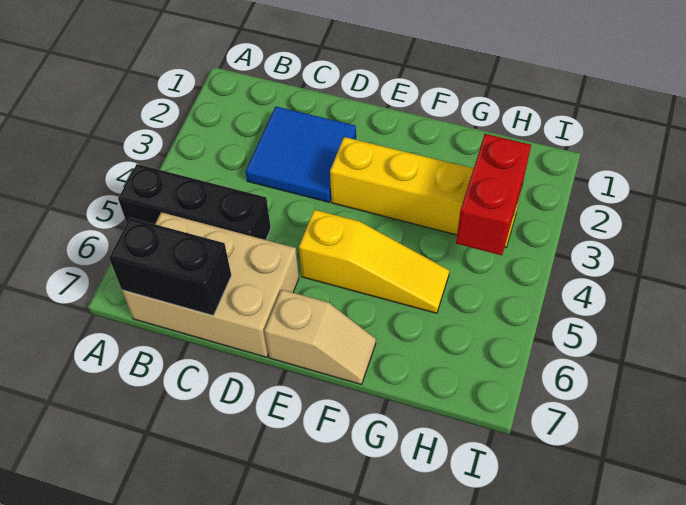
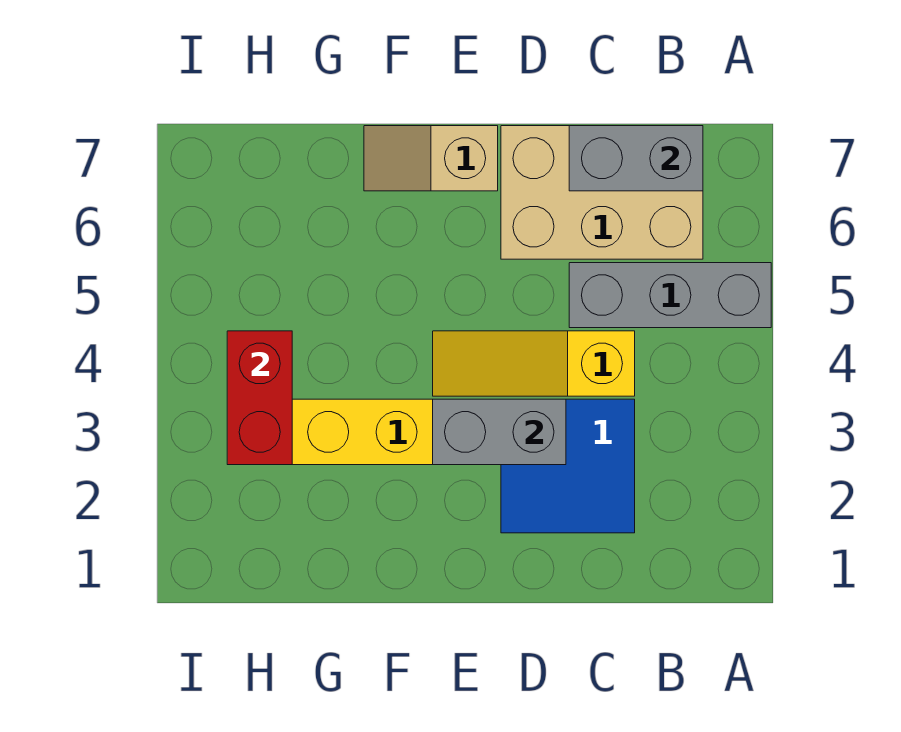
black 1x3 brick [118,164,271,240] -> grey 1x3 brick [569,263,771,328]
black 1x2 brick [109,218,231,316] -> grey 1x2 brick [569,126,703,191]
none -> grey 1x2 brick [433,399,566,465]
yellow 1x3 slope [299,210,449,313] -> yellow 1x3 slope moved to [433,331,635,396]

